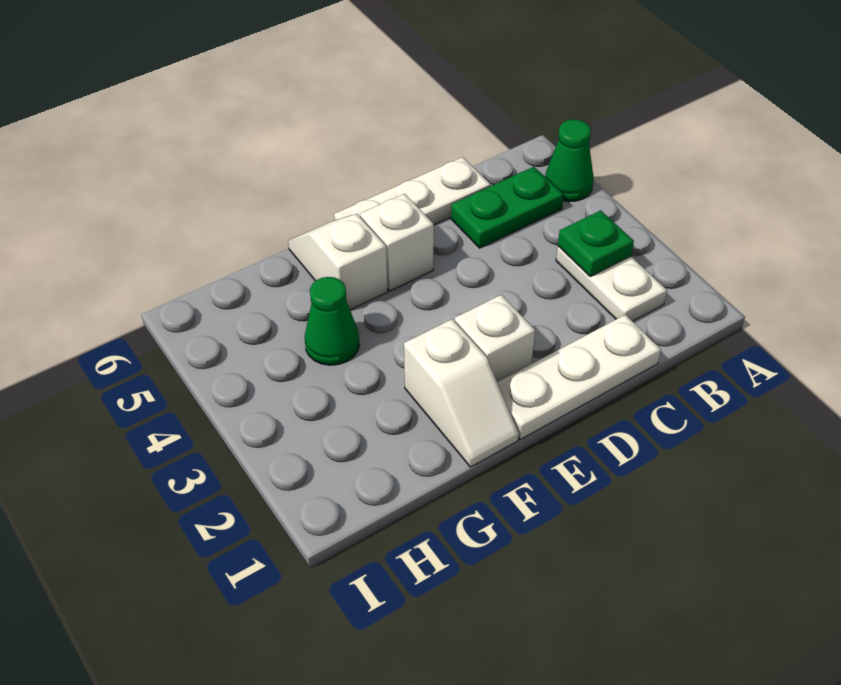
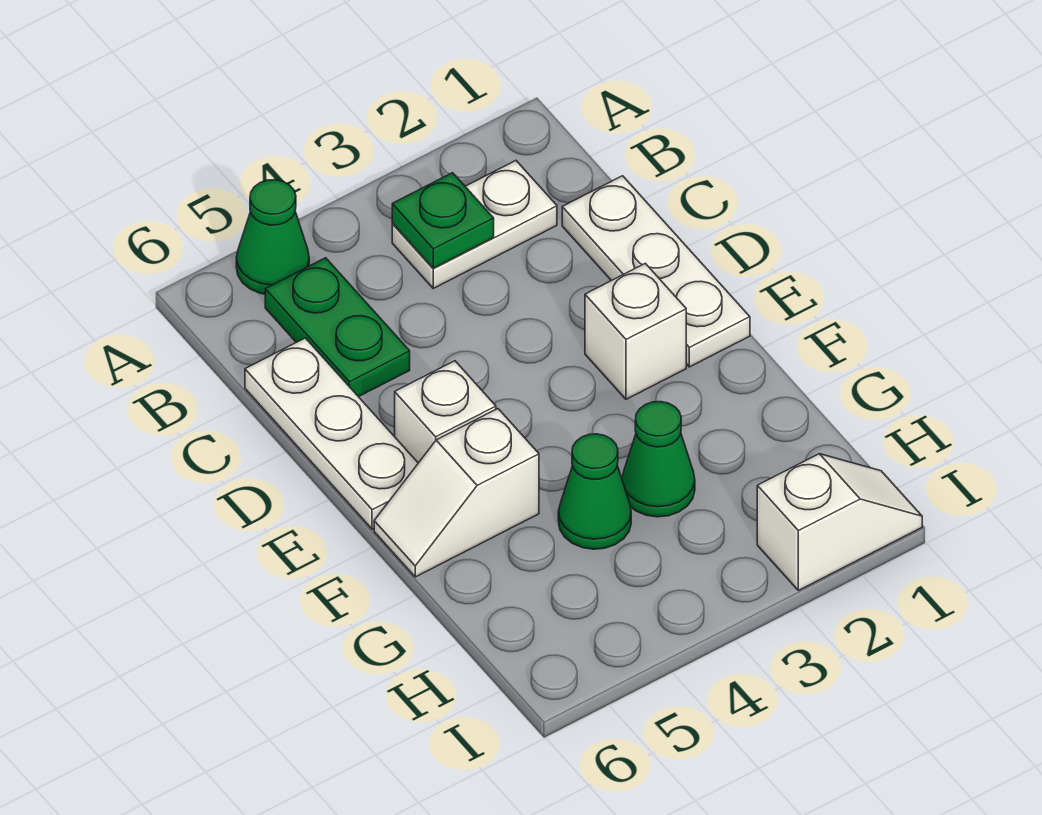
white 1x2 slope [404,319,519,467] -> white 1x2 slope moved to [757,454,922,590]
none -> green 1x1 cone [622,402,695,517]

